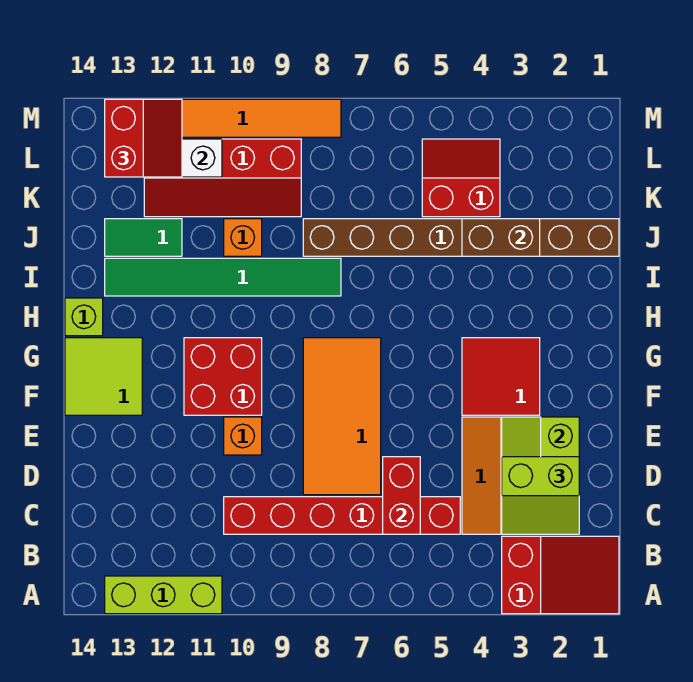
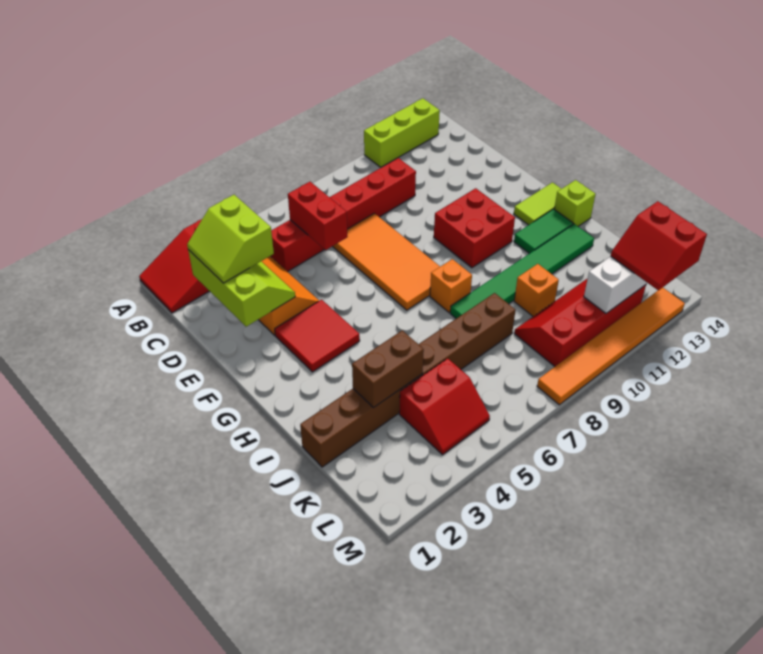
lime 2x2 slope [502,457,579,534] -> lime 2x2 slope turned to [187,195,274,283]
orange 1x1 brick [224,417,262,455] -> orange 1x1 brick moved to [430,259,472,313]
lime 2x2 tile [65,338,142,415] -> lime 1x2 tile [514,182,561,225]
green 1x2 tile [105,219,182,256] -> green 1x2 tile moved to [514,209,573,254]

